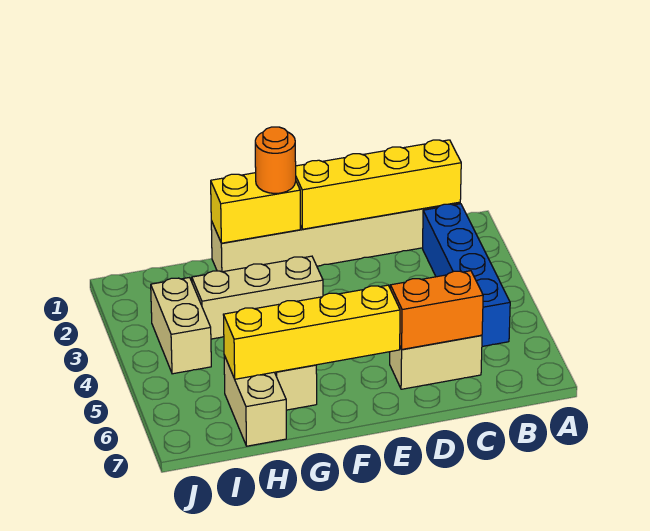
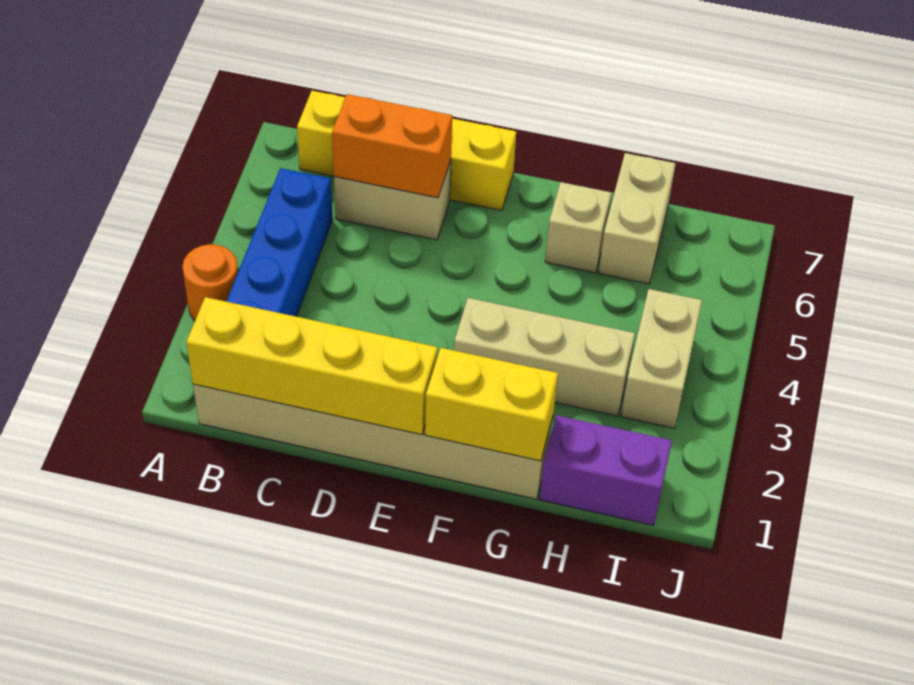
yellow 1x4 brick [223,285,400,379] -> yellow 1x4 brick moved to [297,91,516,211]
orange 1x1 round brick [255,127,296,194] -> orange 1x1 round brick moved to [182,244,238,321]
none -> purple 1x2 brick [540,415,672,525]

